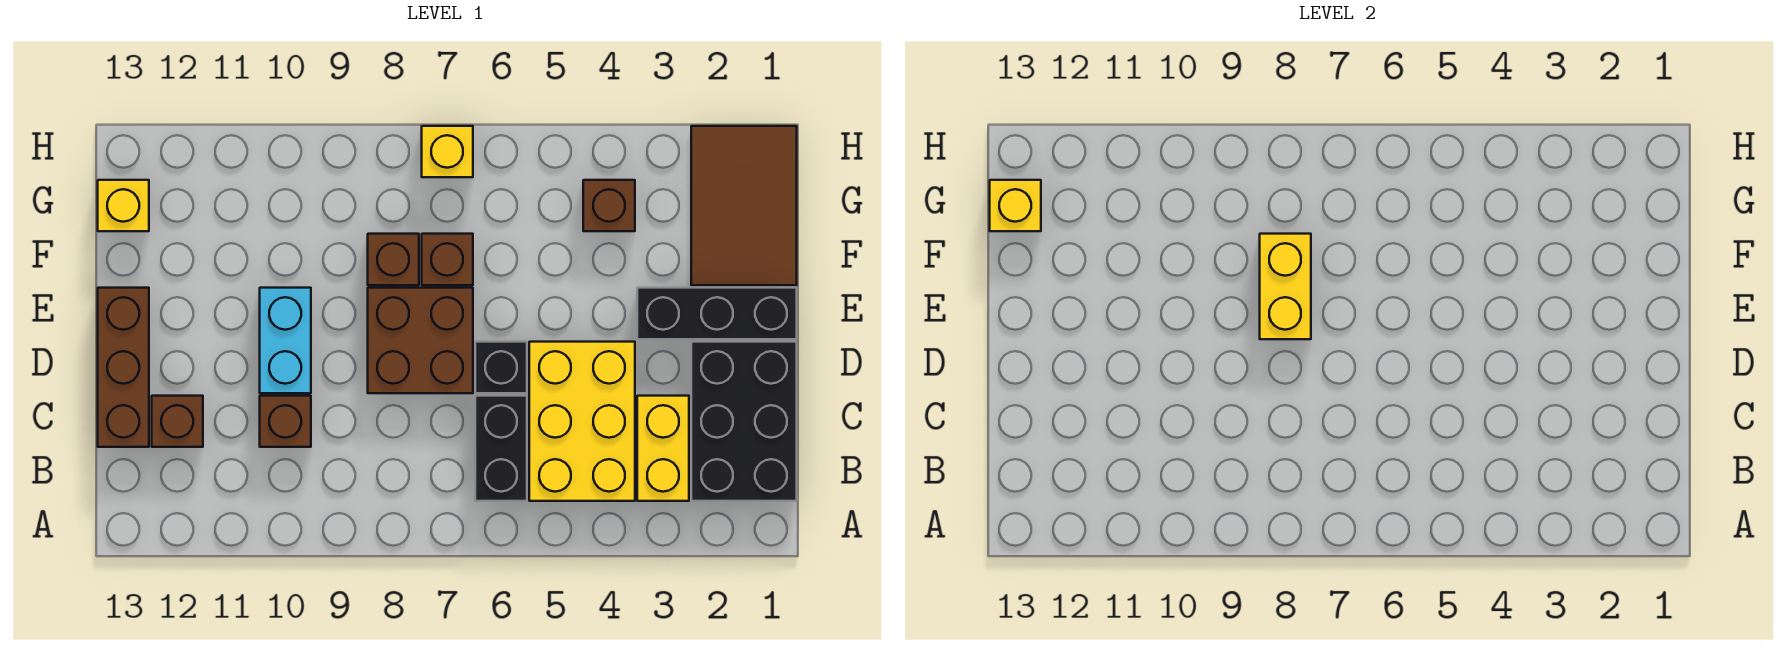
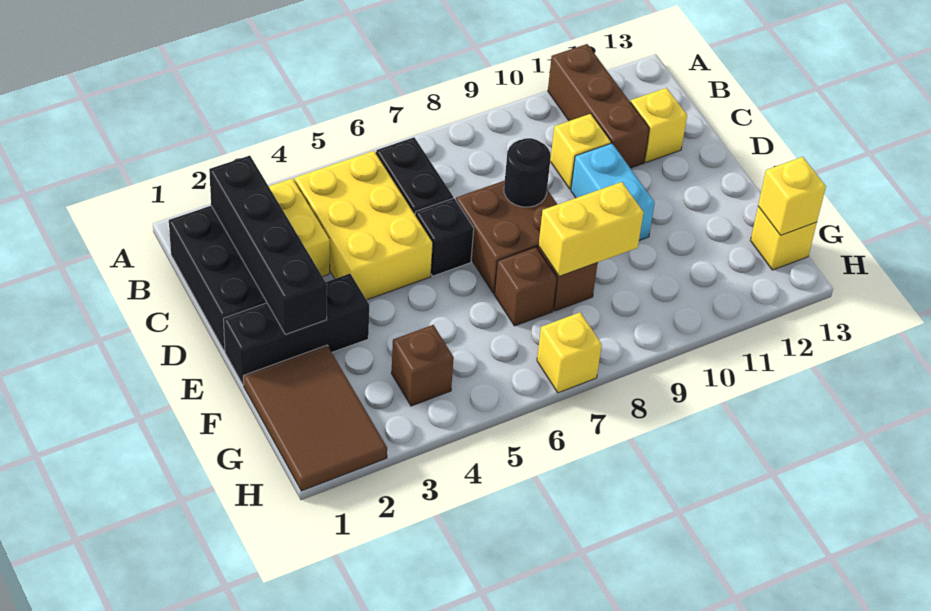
none -> black 1x4 brick [209,156,327,334]
brown 1x1 brick [260,396,311,447] -> yellow 1x1 brick [550,114,611,189]
brown 1x1 brick [152,396,203,447] -> yellow 1x1 brick [630,88,687,162]
brown 1x3 brick [98,288,149,447] -> brown 1x3 brick moved to [548,44,649,168]
none -> black 1x1 round brick [504,138,551,207]
yellow 1x2 brick [1260,234,1311,339] -> yellow 1x2 brick turned to [539,182,644,276]

